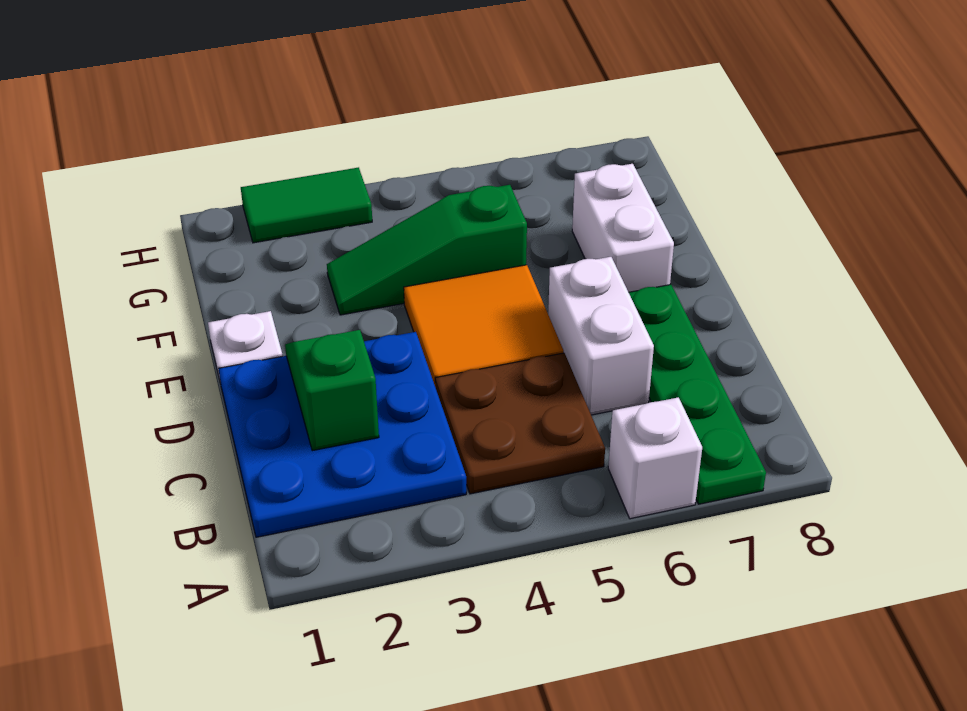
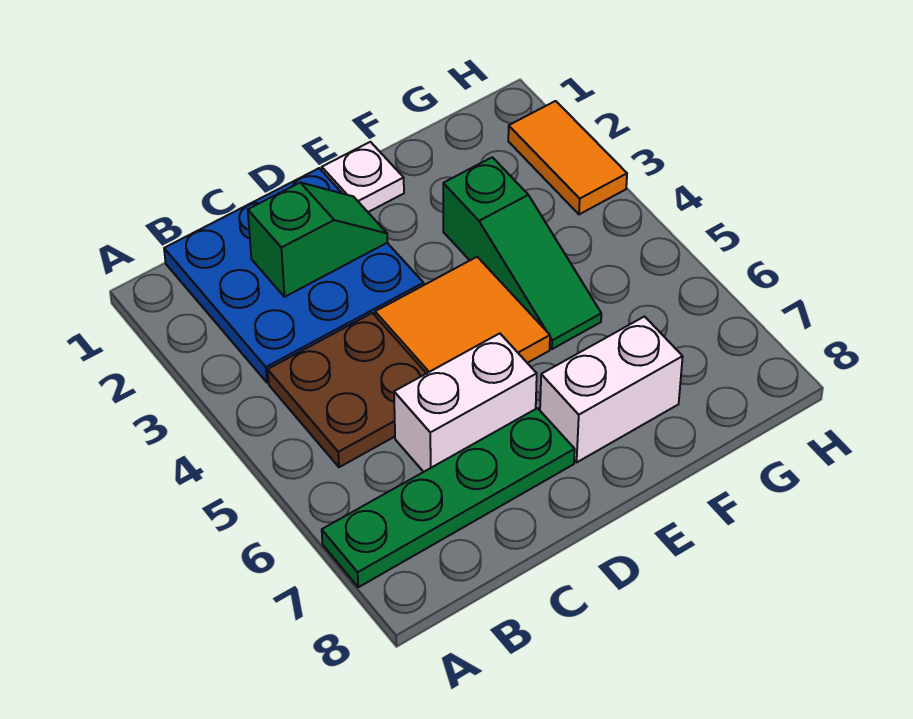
white 1x1 brick [608,397,702,519] -> none
green 1x3 slope [327,185,527,315] -> green 1x3 slope turned to [443,157,601,349]
green 1x2 tile [241,167,372,243] -> orange 1x2 tile [508,101,627,214]

